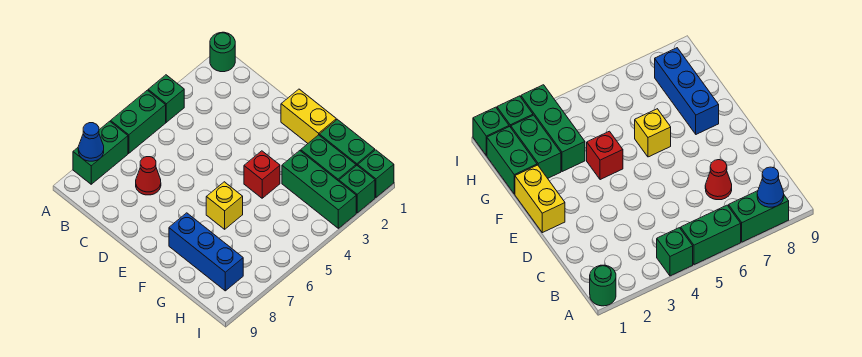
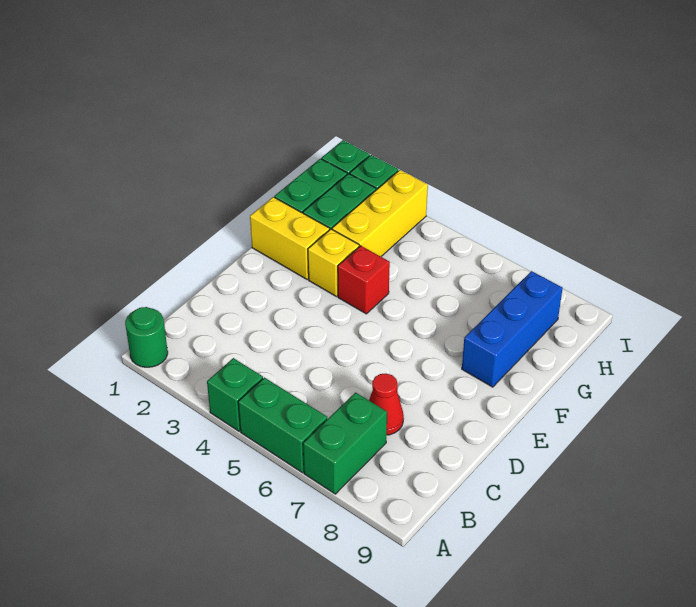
green 1x2 brick [73,121,128,184] -> green 1x2 brick turned to [303,392,387,494]
blue 1x1 cone [78,123,104,161] -> none
yellow 1x2 brick [281,89,336,143] -> yellow 1x2 brick turned to [250,197,330,279]
yellow 1x1 brick [206,182,243,229] -> yellow 1x1 brick moved to [308,229,359,297]
green 1x3 brick [282,151,356,228] -> yellow 1x3 brick [332,170,428,257]

